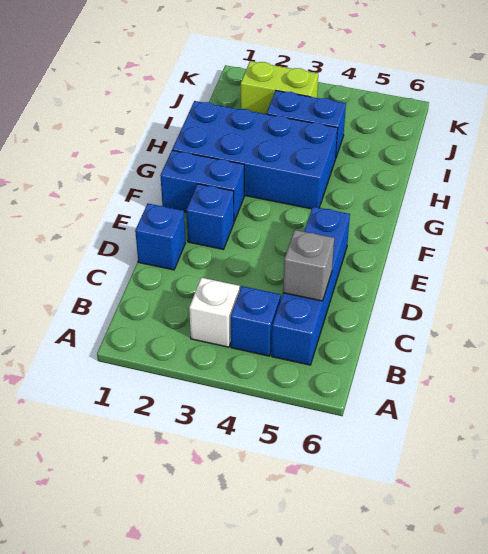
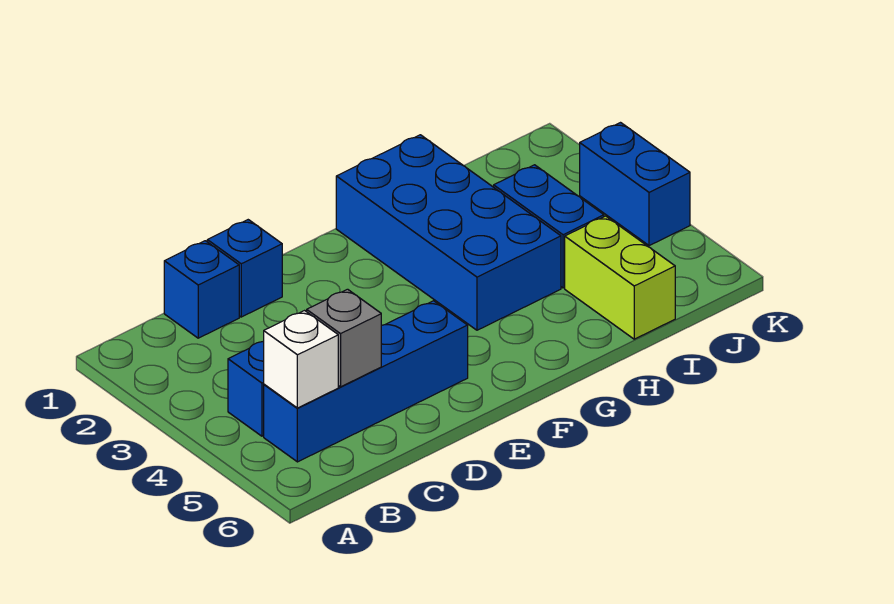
white 1x1 brick [189,278,240,347] -> white 1x1 brick moved to [263,311,338,408]
blue 1x1 brick [186,184,234,249] -> blue 1x1 brick moved to [164,241,239,338]
blue 1x2 brick [160,150,244,222] -> blue 1x2 brick moved to [580,123,690,246]
lime 1x2 brick [241,61,318,114] -> lime 1x2 brick moved to [565,216,675,339]

